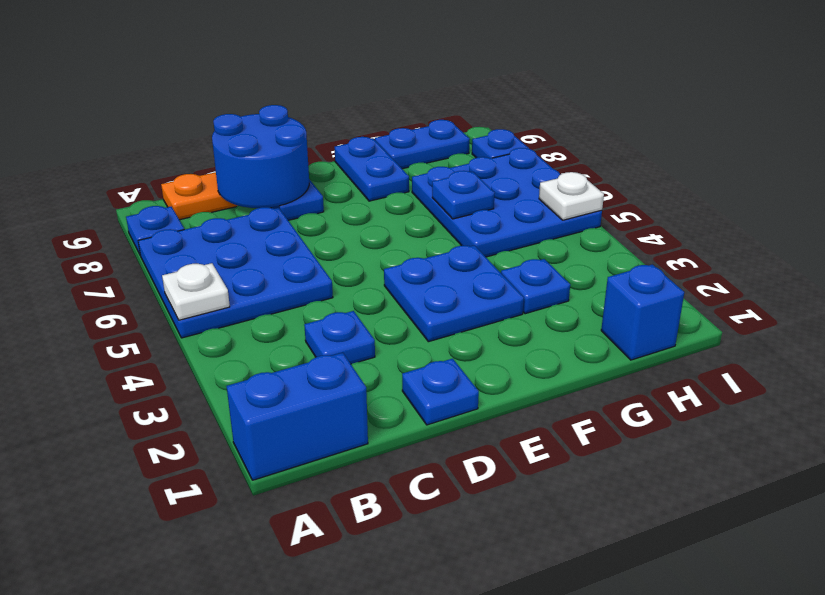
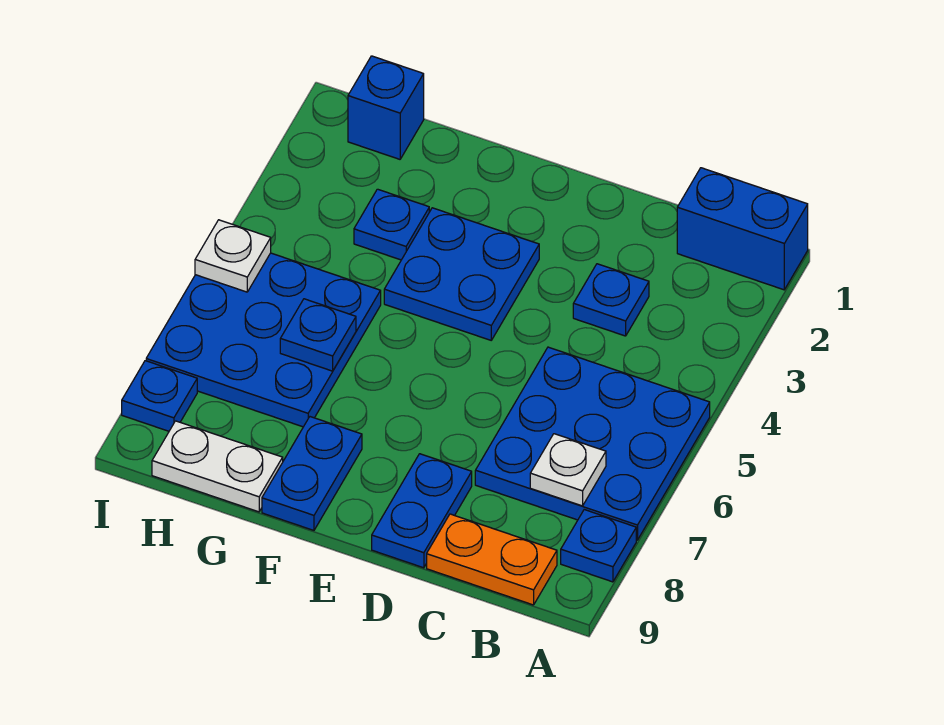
white 1x1 plate [162,263,230,320] -> white 1x1 plate moved to [530,434,606,506]
blue 2x2 round brick [212,105,309,208] -> none
blue 1x1 plate [402,359,479,425] -> none
blue 1x2 plate [375,120,470,169] -> white 1x2 plate [152,421,283,512]

